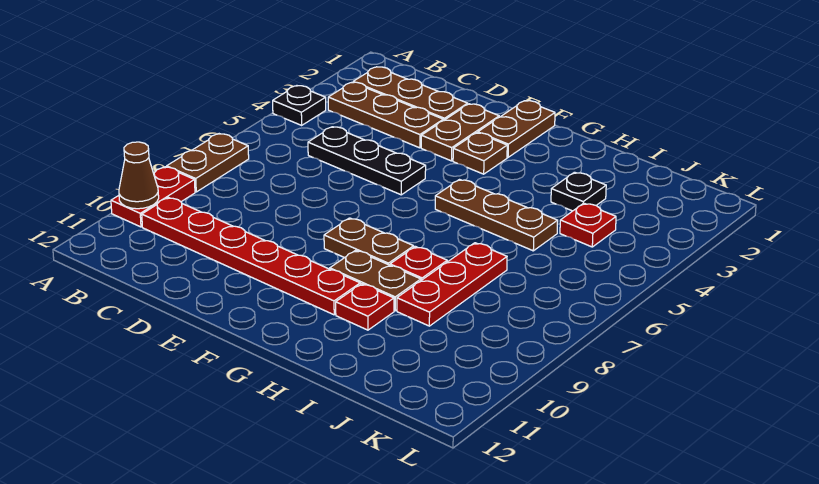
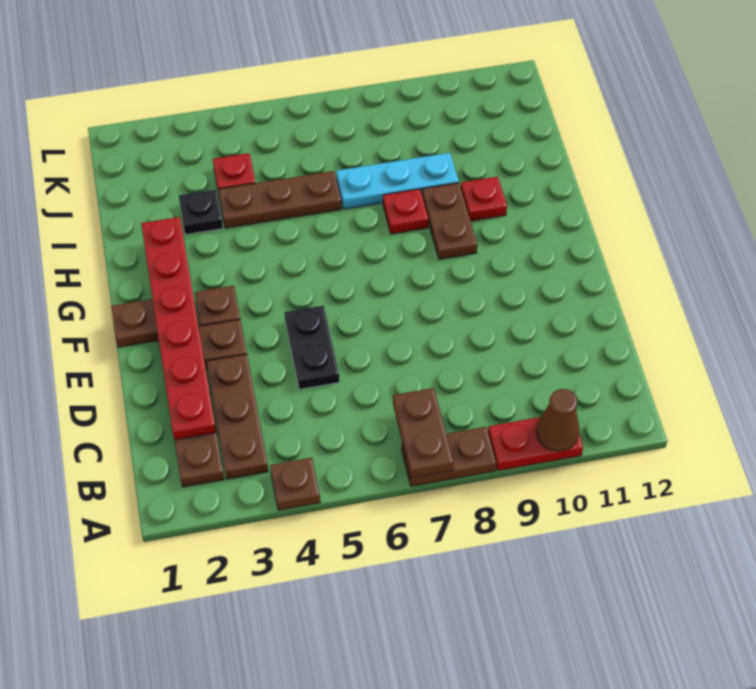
black 1x1 plate [273,86,326,125] -> brown 1x1 plate [270,458,320,510]
red 1x6 plate [142,198,360,315] -> red 1x6 plate moved to [141,217,216,440]
black 1x3 plate [308,127,426,195] -> black 1x2 plate [284,305,339,389]
brown 1x2 plate [324,218,414,265] -> brown 1x2 plate moved to [393,388,454,478]
brown 1x3 plate [435,180,558,251] -> brown 1x3 plate turned to [218,171,342,228]
red 1x3 plate [397,243,507,326] -> cyan 1x3 plate [336,153,459,209]

